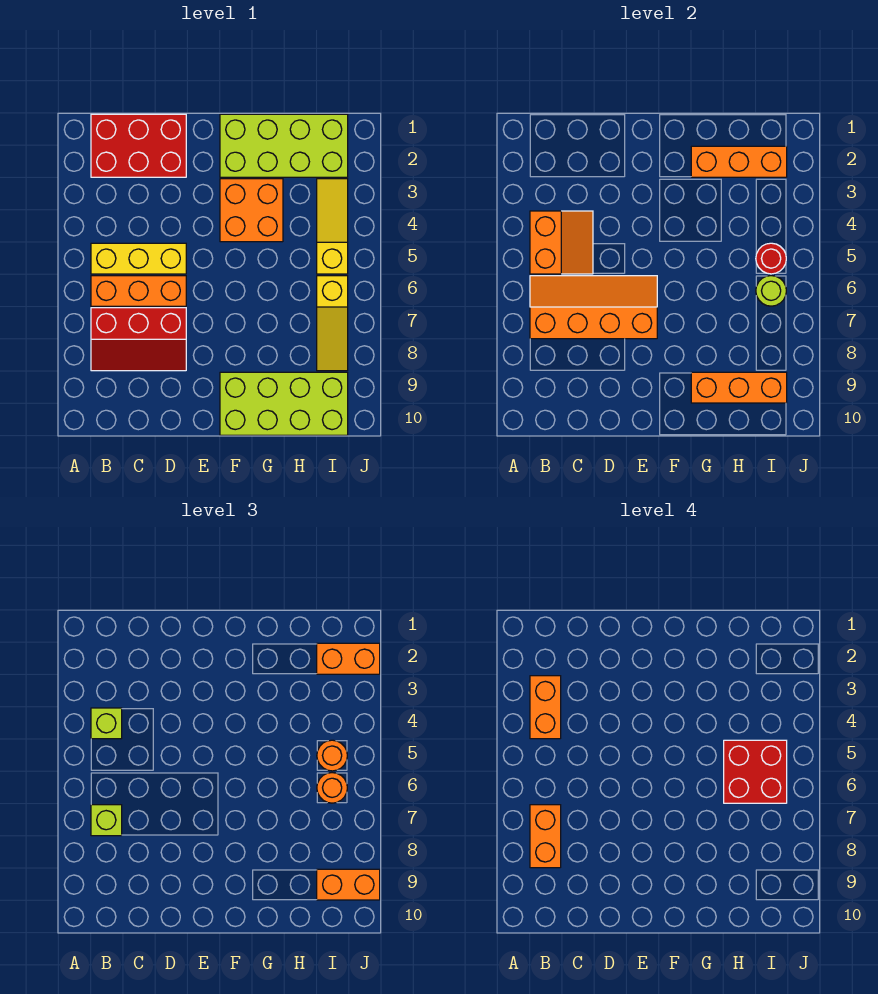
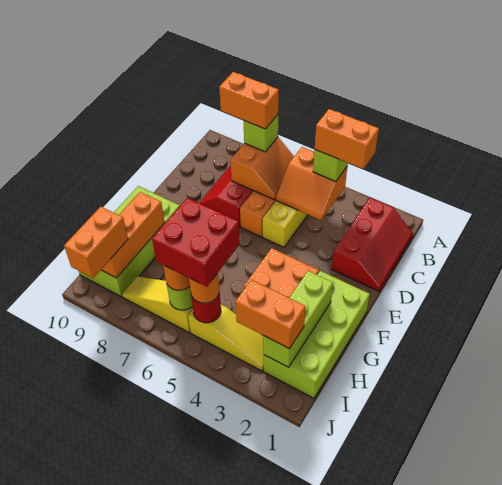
red 2x3 brick [91,114,186,177] -> red 2x3 slope [332,198,413,291]
orange 2x4 slope [530,276,657,339] -> orange 2x2 slope [230,137,294,200]
orange 1x3 brick [691,146,787,177] -> lime 1x3 brick [263,271,333,367]
orange 1x2 brick [317,643,380,674] -> orange 1x2 brick turned to [235,280,306,349]

